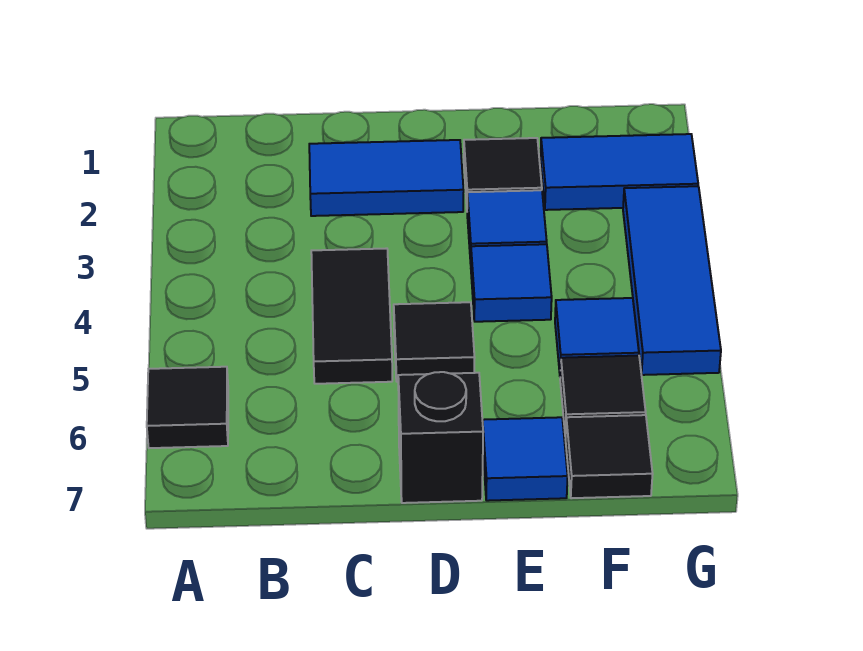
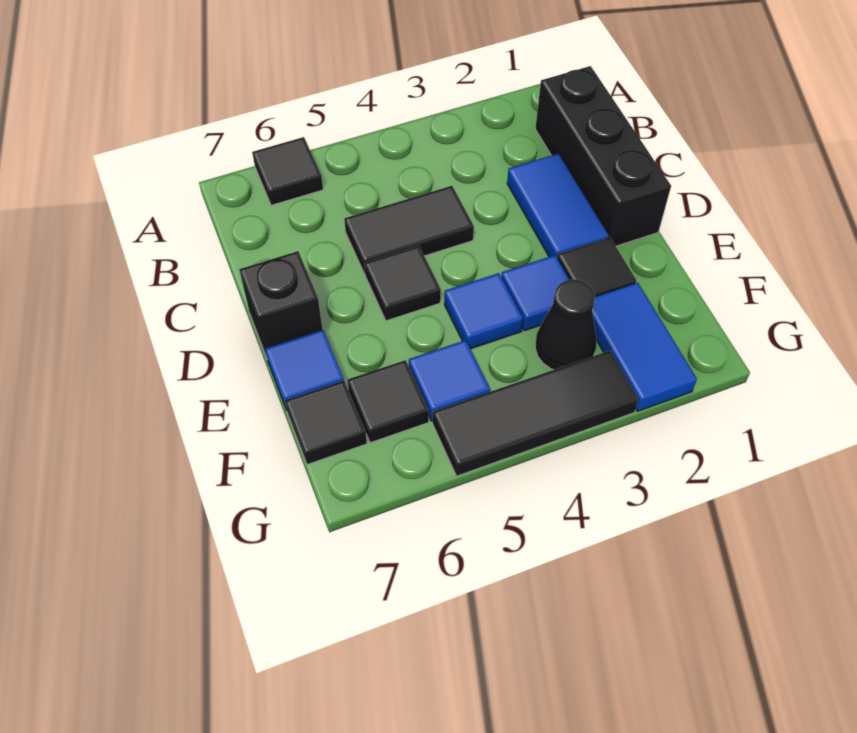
none -> black 1x3 brick [535,66,671,246]
none -> black 1x1 cone [535,279,596,370]
blue 1x3 tile [623,186,721,375] -> black 1x3 tile [433,351,638,476]

